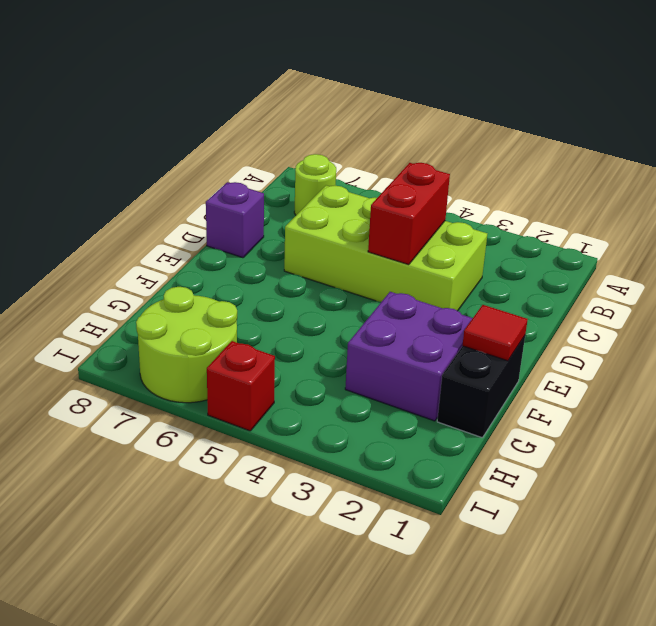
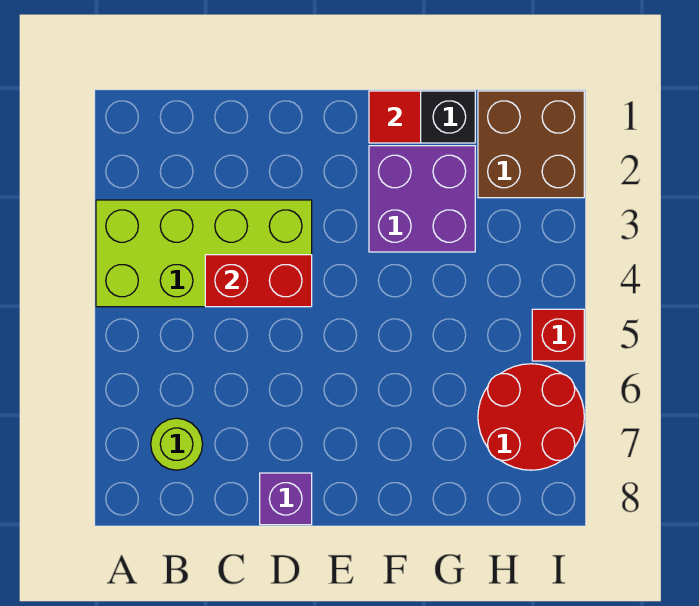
lime 2x4 brick [284,185,487,311] -> lime 2x4 brick turned to [96,200,312,307]
none -> brown 2x2 brick [478,91,584,198]
lime 2x2 round brick [136,287,237,403] -> red 2x2 round brick [478,364,584,470]

